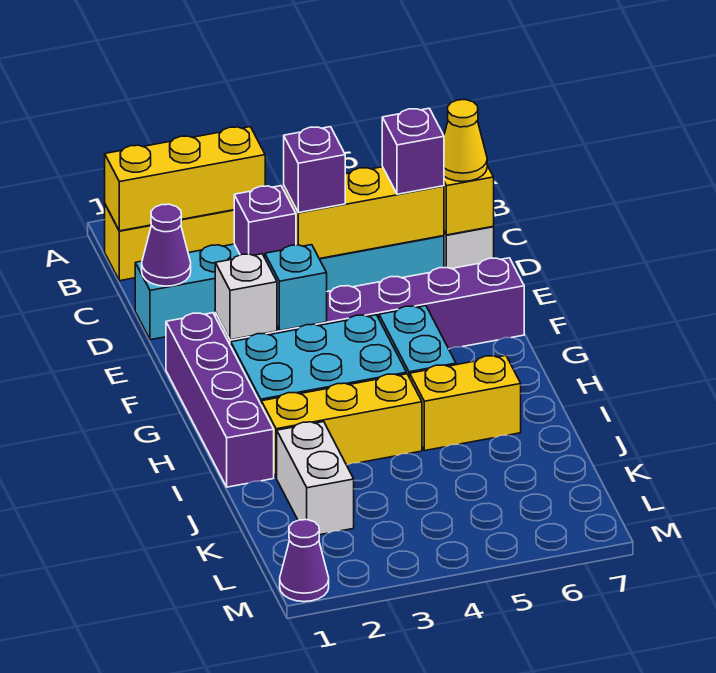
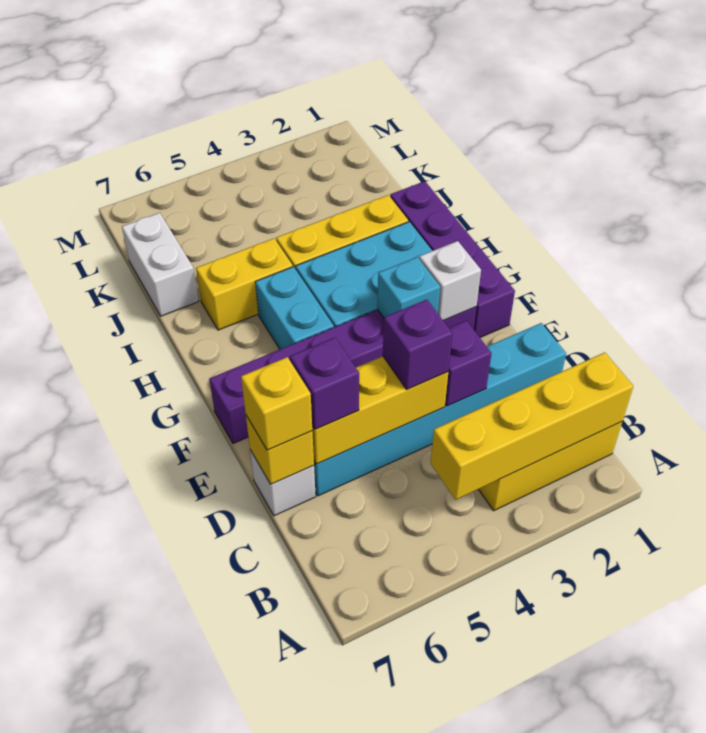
yellow 1x3 brick [105,127,265,231] -> yellow 1x4 brick [431,352,633,500]
purple 1x1 cone [142,204,191,286] -> none
yellow 1x1 cone [444,100,487,182] -> yellow 1x1 brick [241,357,313,450]
white 1x2 brick [277,422,354,535] -> white 1x2 brick moved to [122,213,199,316]
purple 1x1 cone [280,520,329,602] -> none

